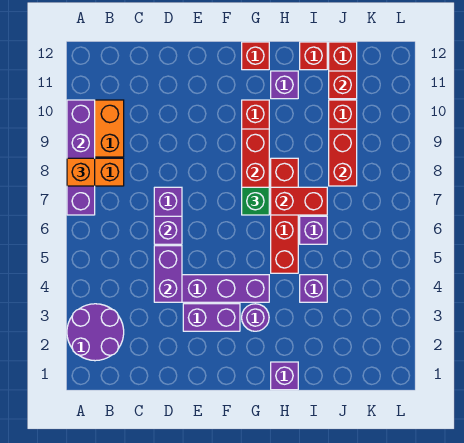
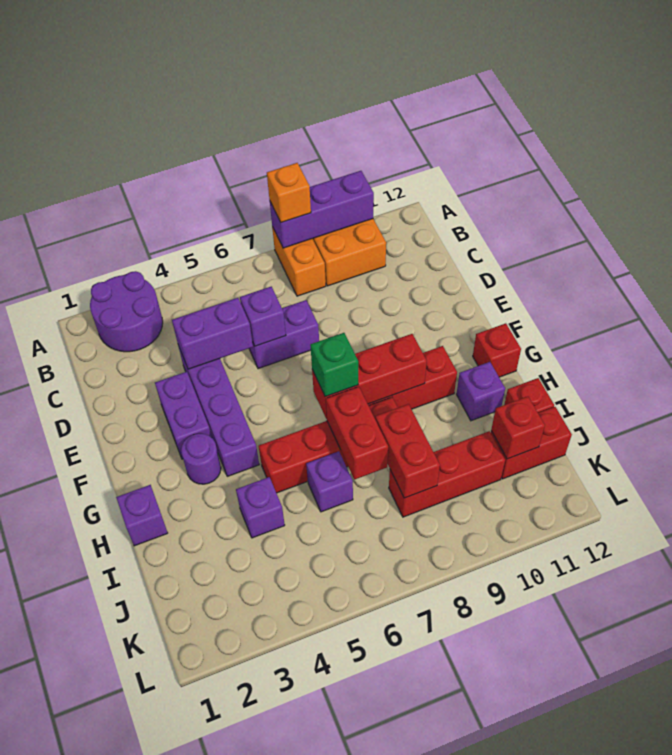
purple 1x4 brick [67,100,95,215] -> purple 1x3 brick [270,171,374,248]
red 1x2 brick [329,129,357,186] -> red 1x2 brick turned to [375,404,440,498]

